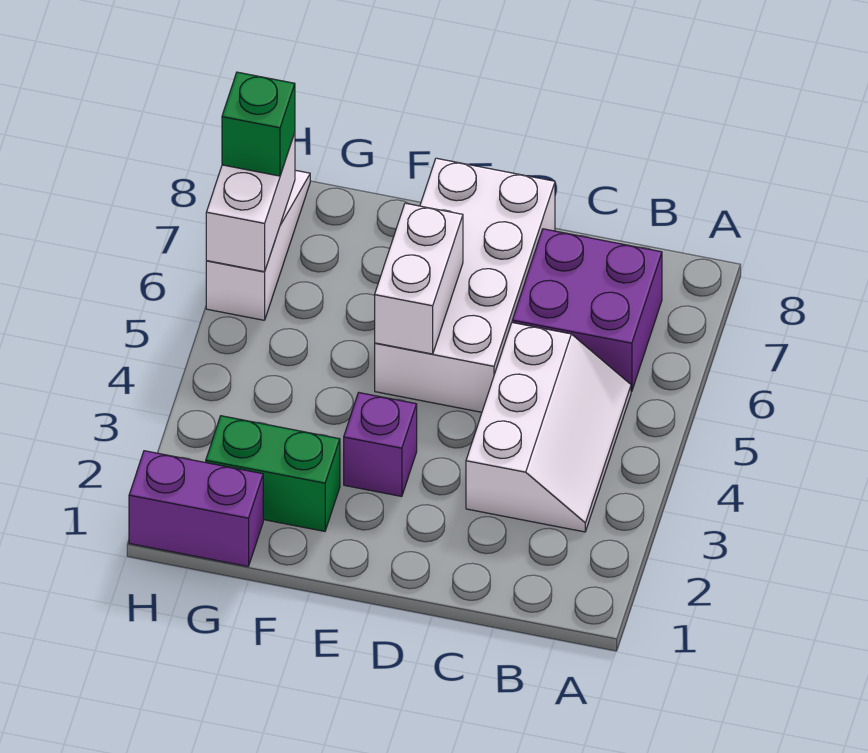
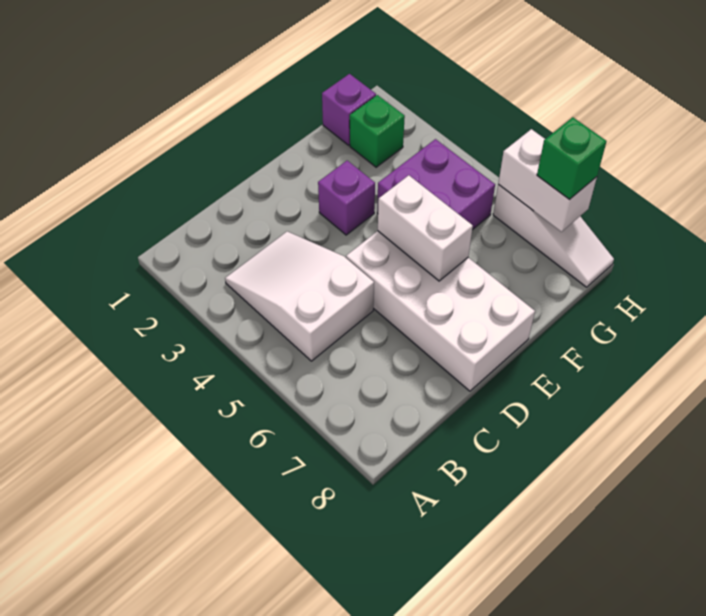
white 2x3 slope [466,323,631,532] -> white 2x3 slope turned to [225,231,374,361]
purple 2x2 brick [512,229,662,391] -> purple 2x2 brick moved to [377,139,495,230]
green 1x2 brick [206,416,340,531] -> green 1x1 brick [350,95,405,167]
purple 1x2 brick [129,451,263,566] -> purple 1x1 brick [322,74,376,145]

